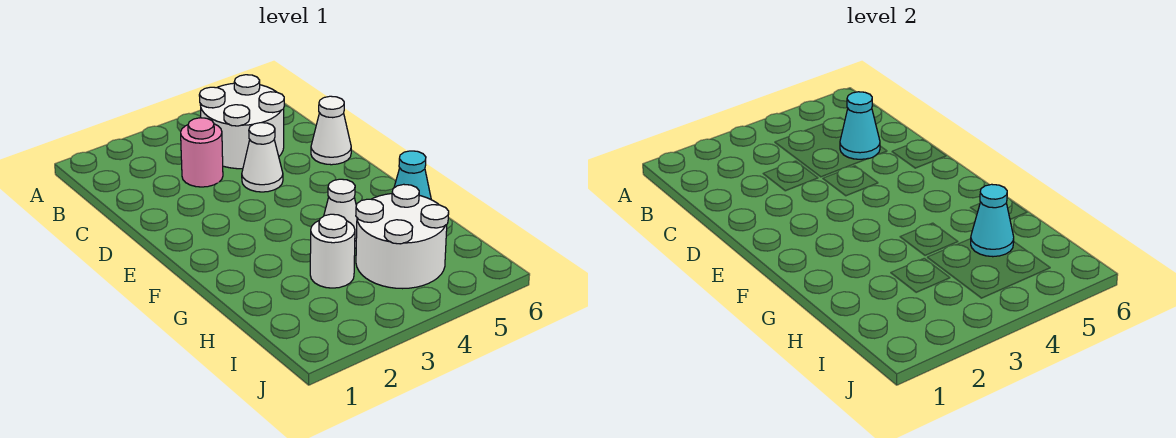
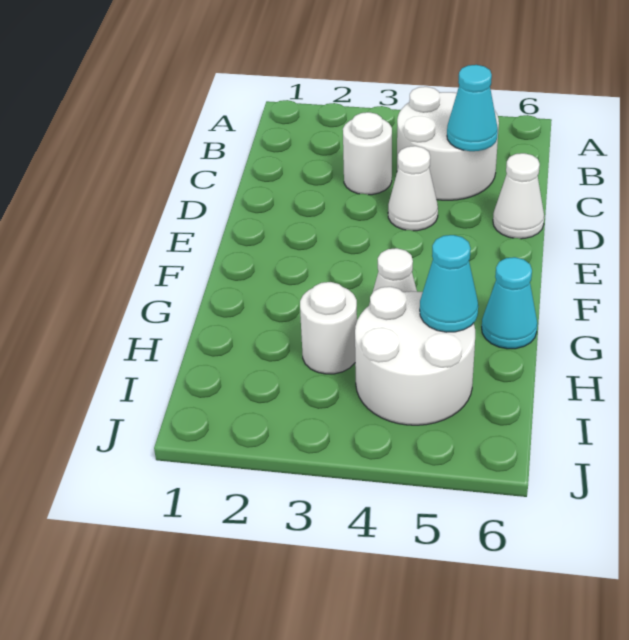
pink 1x1 round brick [181,118,223,187] -> white 1x1 round brick [343,112,392,195]

